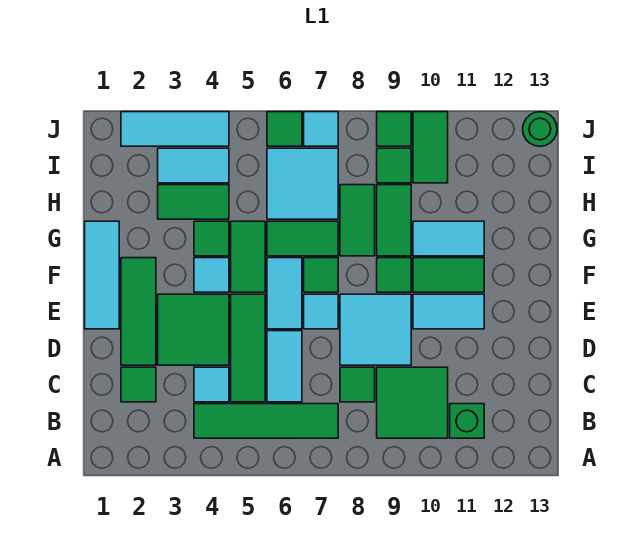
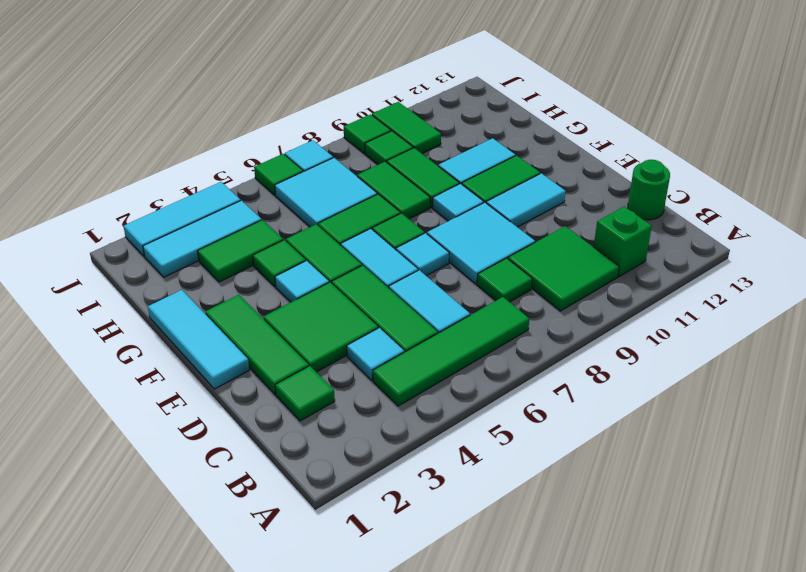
green 1x1 tile [377,258,411,292] -> cyan 1x1 tile [433,183,484,221]
cyan 1x2 tile [158,148,229,183] -> cyan 1x3 tile [143,200,261,277]
green 1x1 round brick [523,112,557,146] -> green 1x1 round brick moved to [628,160,670,220]

